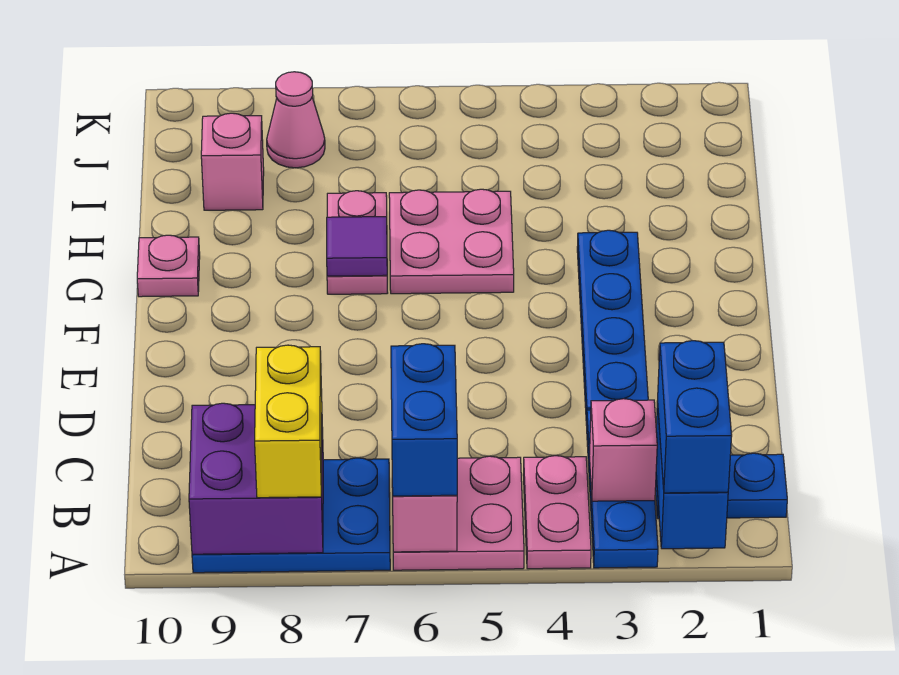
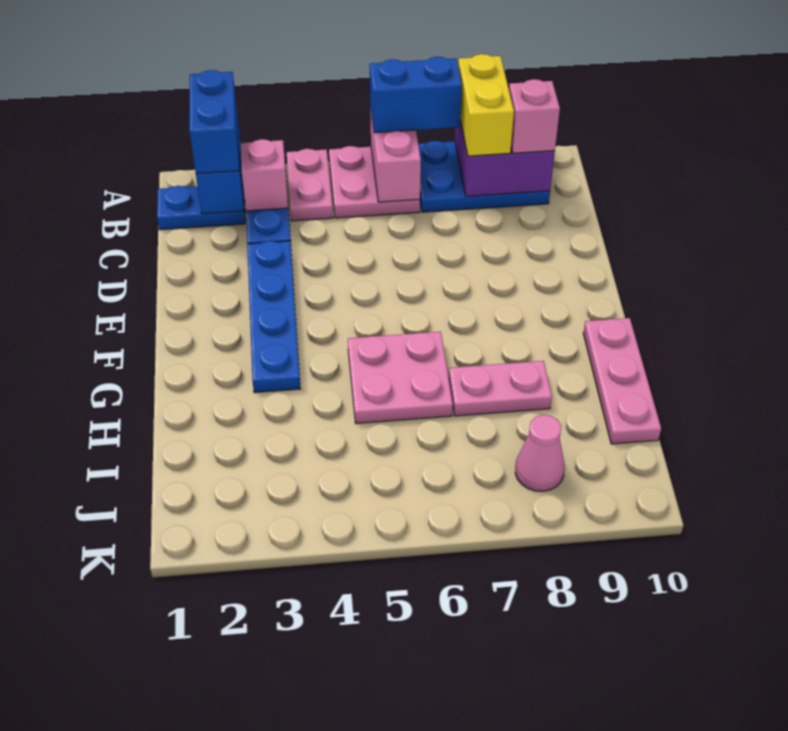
blue 1x2 brick [391,344,457,496] -> blue 1x2 brick turned to [370,57,462,133]
pink 1x2 plate [327,191,387,294] -> pink 1x2 plate turned to [449,361,552,416]
purple 1x1 tile [327,217,387,276] -> none
pink 1x1 plate [137,235,200,297] -> pink 1x3 plate [583,318,661,444]
pink 1x1 brick [201,113,264,210] -> pink 1x1 brick moved to [509,79,560,153]

